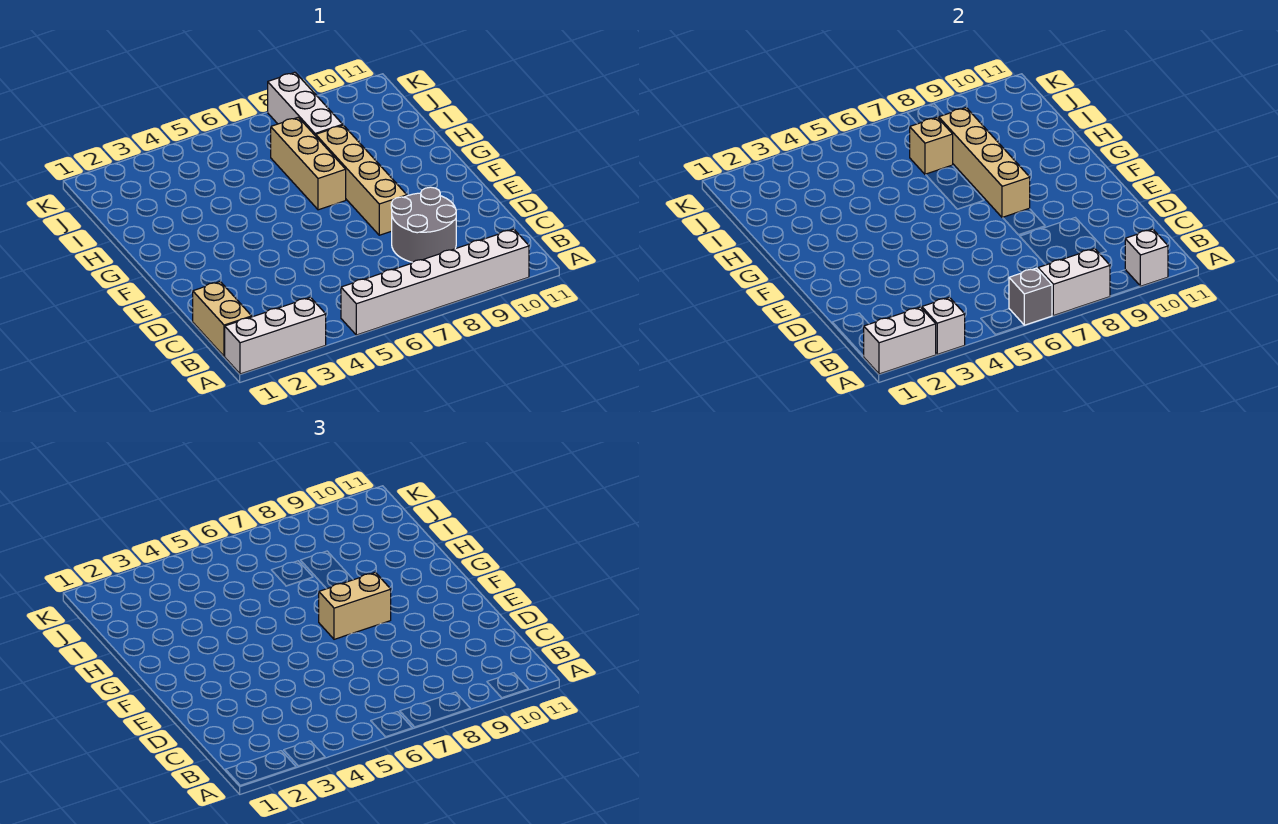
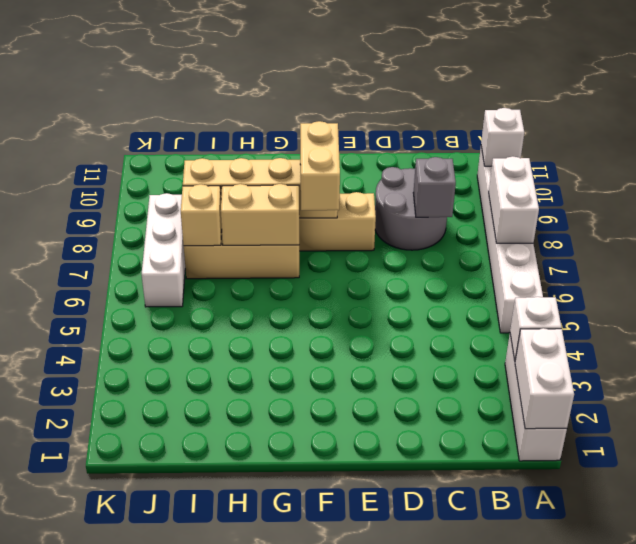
grey 1x1 brick [1009,268,1052,325] -> grey 1x1 brick moved to [413,157,456,217]
tan 1x2 brick [193,282,252,356] -> tan 1x2 brick moved to [221,184,299,245]
white 1x3 brick [268,72,343,136] -> white 1x3 brick turned to [142,193,185,307]

